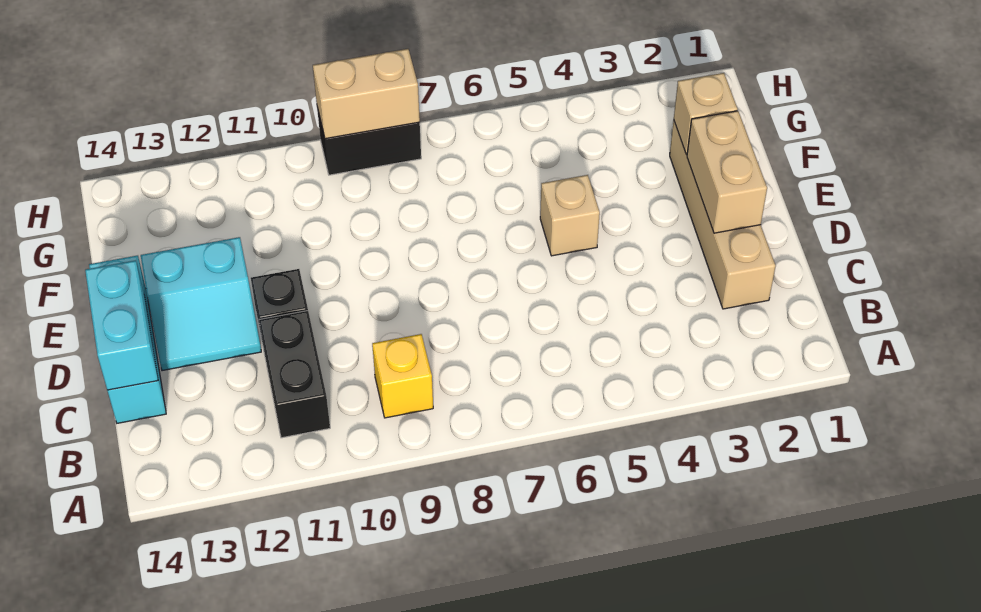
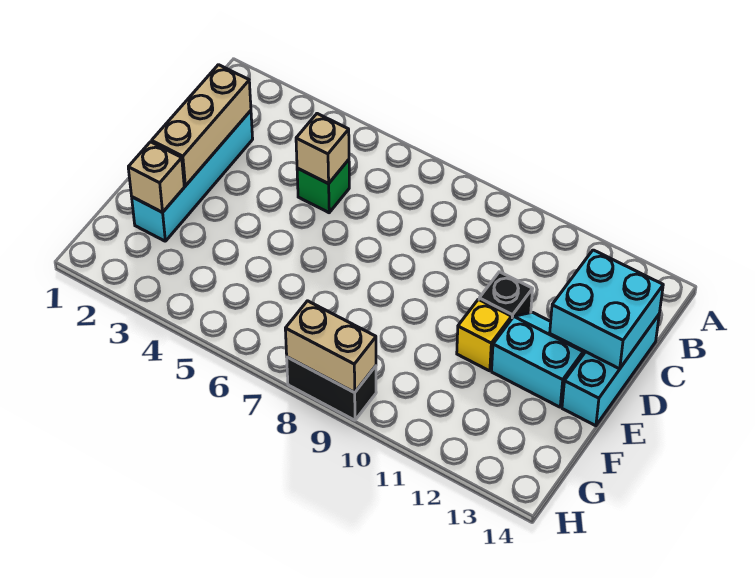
yellow 1x1 brick [372,334,433,418] -> yellow 1x1 brick moved to [457,299,512,371]
black 1x2 brick [259,311,330,438] -> none
tan 1x4 brick [670,120,776,309] -> cyan 1x4 brick [132,111,253,241]
none -> green 1x1 brick [297,160,349,213]
cyan 1x2 brick [85,260,158,390] -> cyan 2x2 brick [550,250,663,369]
tan 1x2 brick [687,111,767,233] -> tan 1x3 brick [152,65,251,186]
tan 1x1 brick [540,175,600,256] -> tan 1x1 brick moved to [296,114,349,184]

